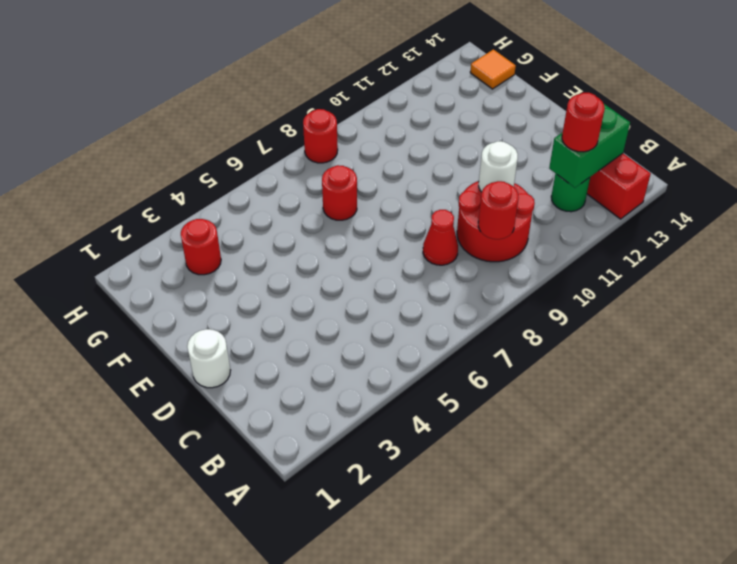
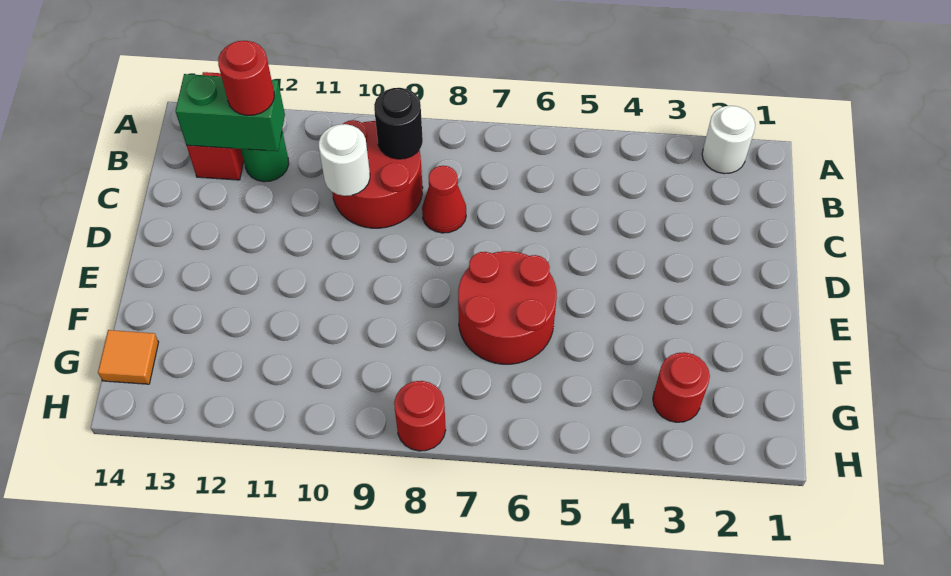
red 1x1 round brick [478,181,519,239] -> black 1x1 round brick [374,88,423,159]
white 1x1 round brick [187,329,231,388] -> white 1x1 round brick moved to [702,106,755,174]
red 1x1 round brick [322,165,357,220] -> red 2x2 round brick [458,251,557,364]

